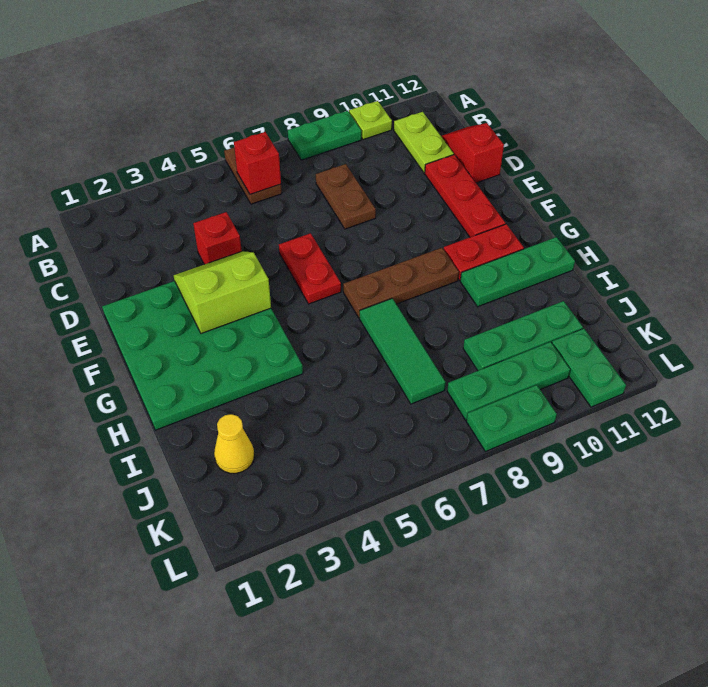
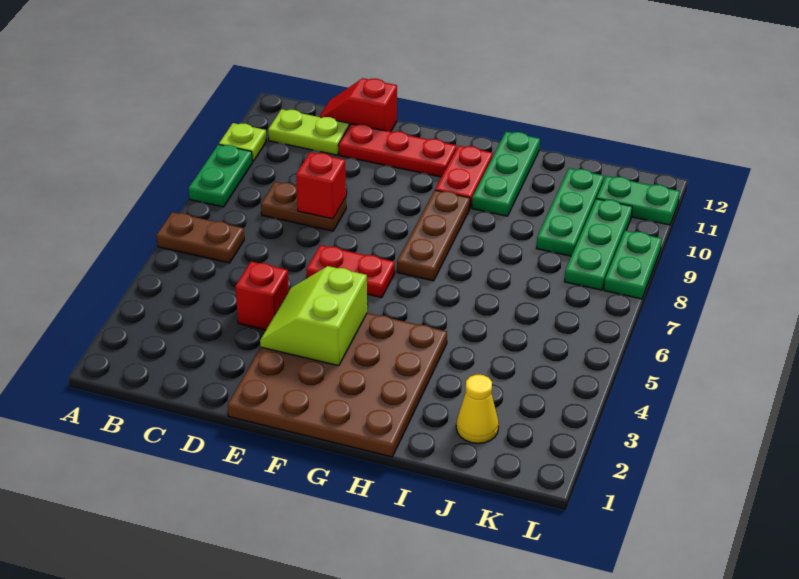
red 1x1 brick [234,132,281,194] -> red 1x1 brick moved to [296,152,346,219]
green 4x4 plate [102,281,303,430] -> brown 4x4 plate [228,313,447,457]
green 1x3 tile [360,298,446,404] -> none

